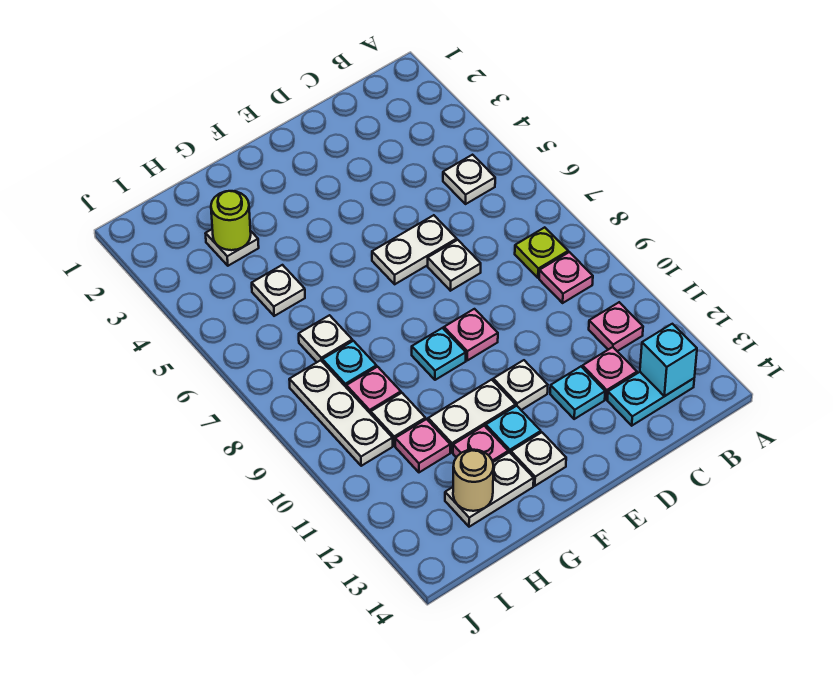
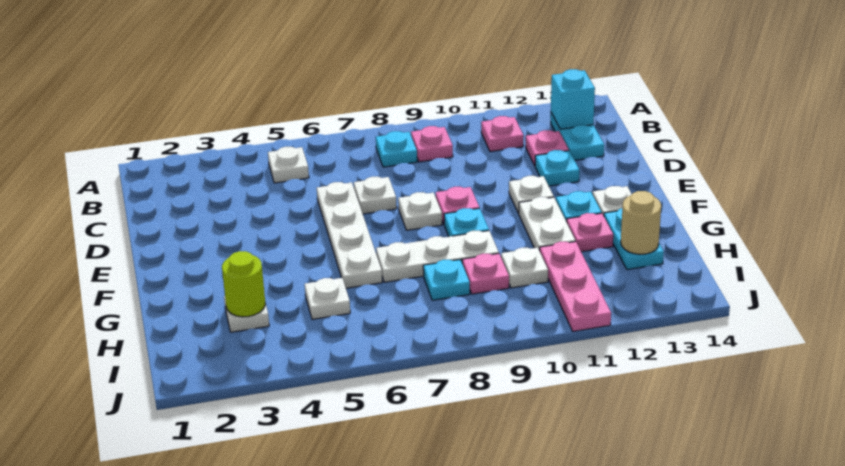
lime 1x1 plate [515,227,568,278] -> cyan 1x1 plate [376,131,417,167]
white 1x2 plate [372,215,457,284] -> white 1x4 plate [317,182,382,288]
white 1x2 plate [445,452,534,527] -> cyan 1x2 plate [604,208,664,270]
white 1x1 plate [299,315,352,362] -> white 1x1 plate moved to [398,192,442,230]
pink 1x1 plate [395,419,450,472] -> pink 1x3 plate [540,242,611,331]
white 1x3 plate [289,360,393,466] -> white 1x3 plate moved to [376,231,499,282]

